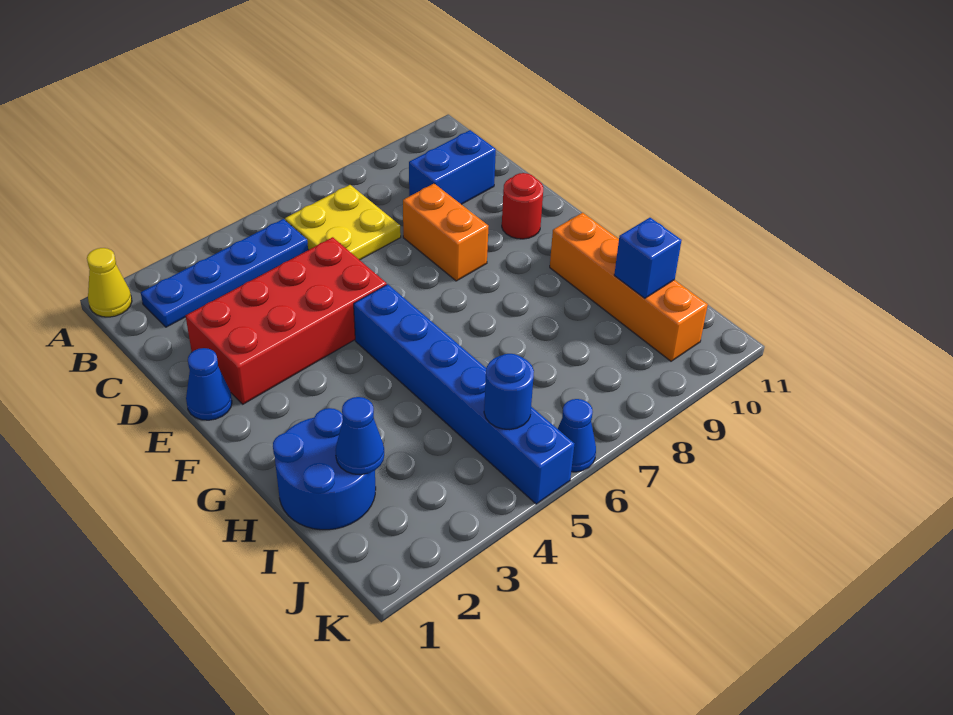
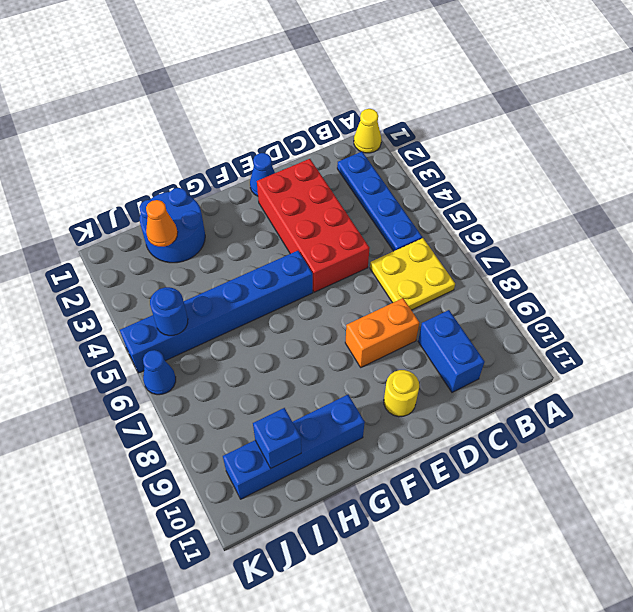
red 1x1 round brick [502,173,543,239] -> yellow 1x1 round brick [384,370,419,417]
orange 1x4 brick [550,213,708,361] -> blue 1x4 brick [223,395,365,499]
blue 1x1 cone [335,397,384,475] -> orange 1x1 cone [146,200,178,247]

